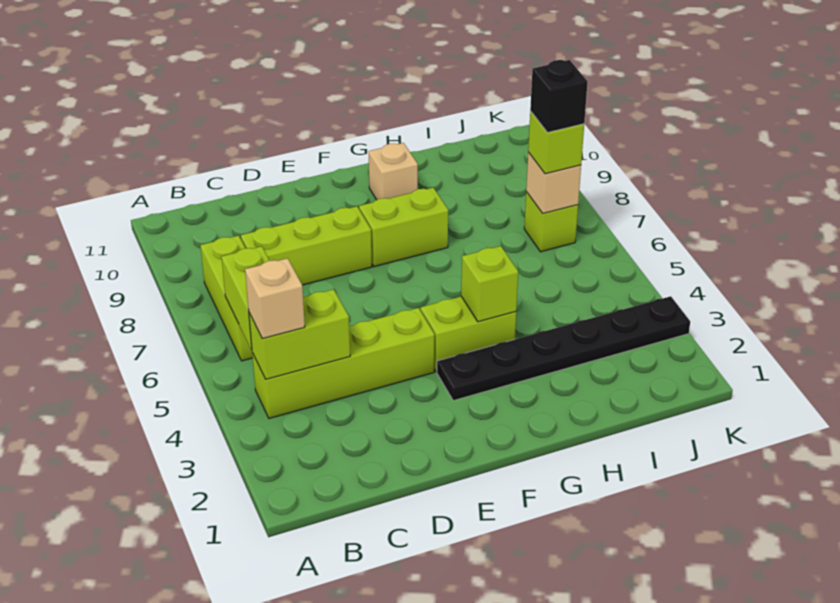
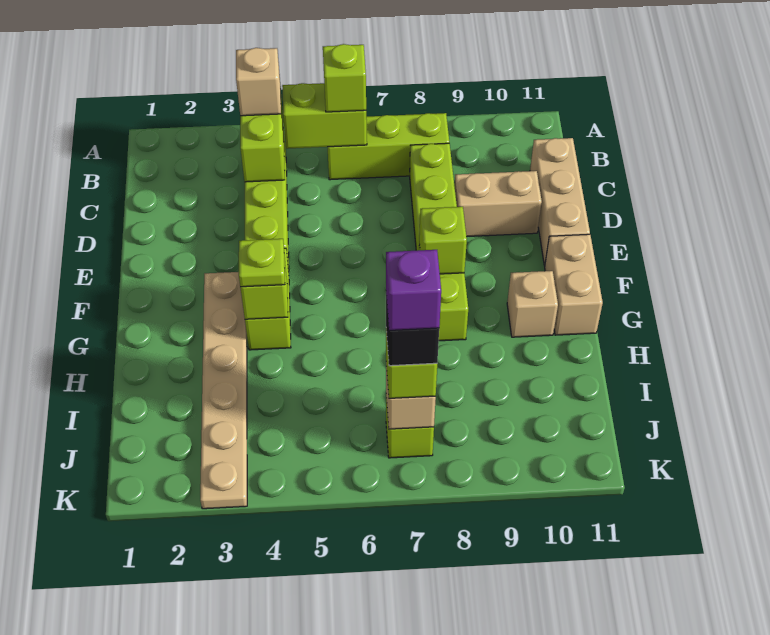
none -> lime 1x1 brick [323,44,366,112]
none -> tan 1x3 brick [530,138,590,266]
none -> tan 1x2 brick [454,171,542,237]
black 1x6 plate [437,296,690,401] -> tan 1x6 plate [200,272,247,509]
none -> lime 1x1 brick [419,207,467,274]
none -> tan 1x2 brick [545,234,603,335]
none -> lime 1x1 plate [238,239,285,287]
none -> purple 1x1 brick [386,250,441,330]

